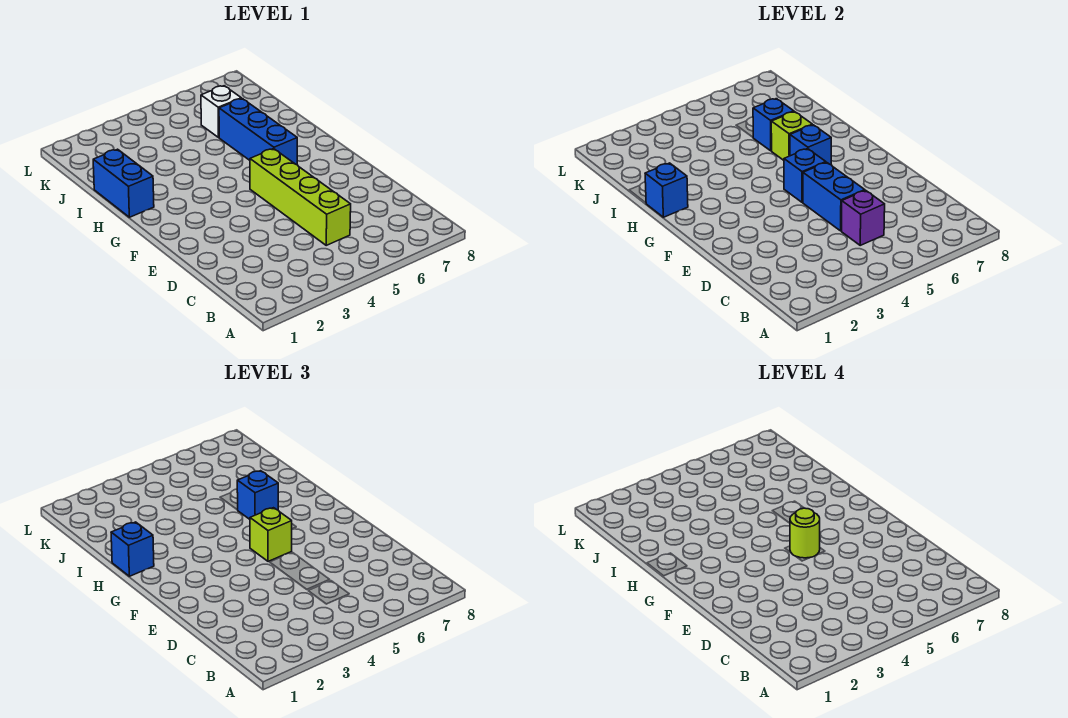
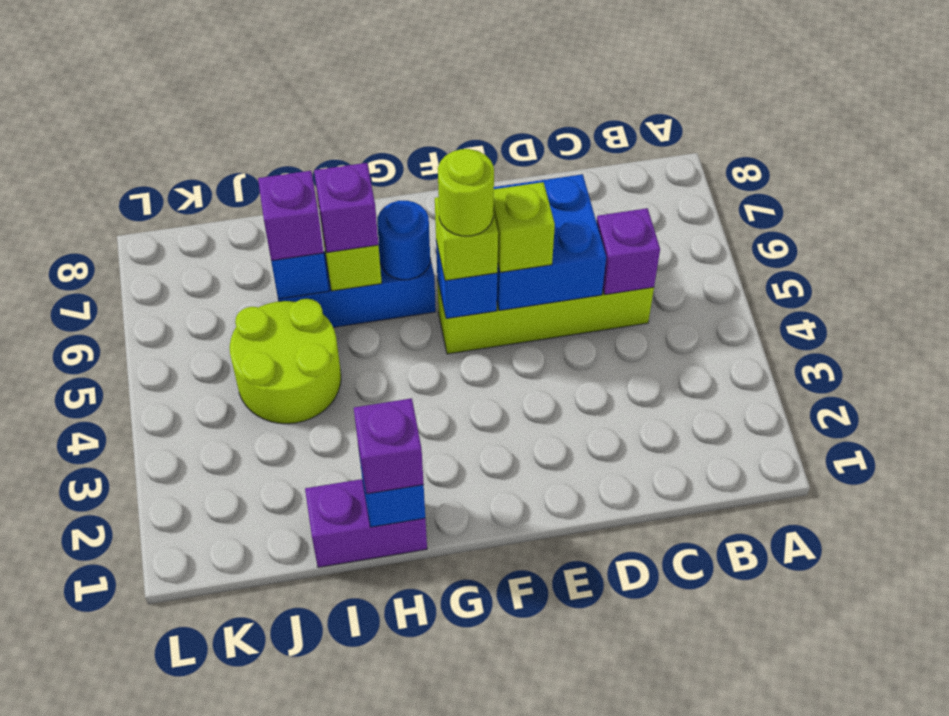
blue 1x2 brick [803,162,865,231] -> blue 2x2 brick [494,174,606,311]
none -> lime 1x1 brick [493,182,555,272]
blue 1x1 brick [790,125,831,165] -> blue 1x1 round brick [377,201,430,280]
blue 1x2 brick [93,149,154,217] -> purple 1x2 brick [305,479,427,567]
blue 1x1 brick [111,522,154,576] -> purple 1x1 brick [354,398,424,494]
blue 1x1 brick [237,471,278,519] -> purple 1x1 brick [314,163,378,253]
none -> lime 2x2 round brick [230,299,341,424]
none -> purple 1x1 brick [258,171,324,261]
white 1x1 brick [201,86,241,137] -> none

